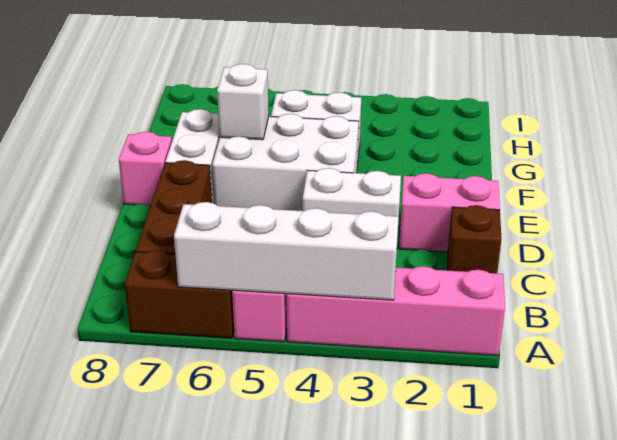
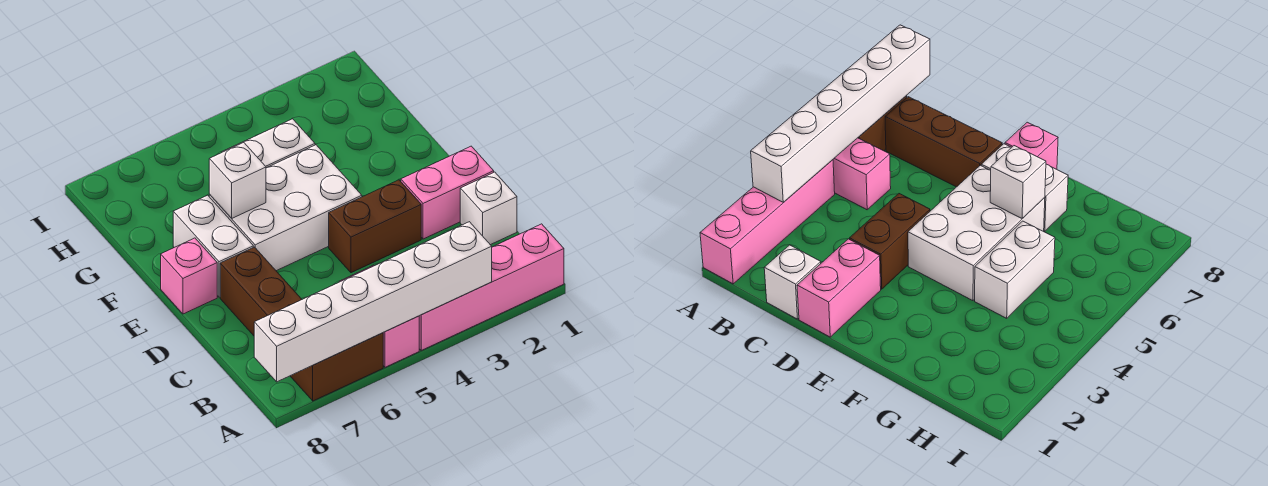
white 1x4 brick [174,202,399,300] -> white 1x6 brick [254,222,492,382]
brown 1x1 brick [448,205,501,273] -> white 1x1 brick [460,172,517,245]
white 1x2 brick [303,168,401,238] -> brown 1x2 brick [329,180,421,273]

